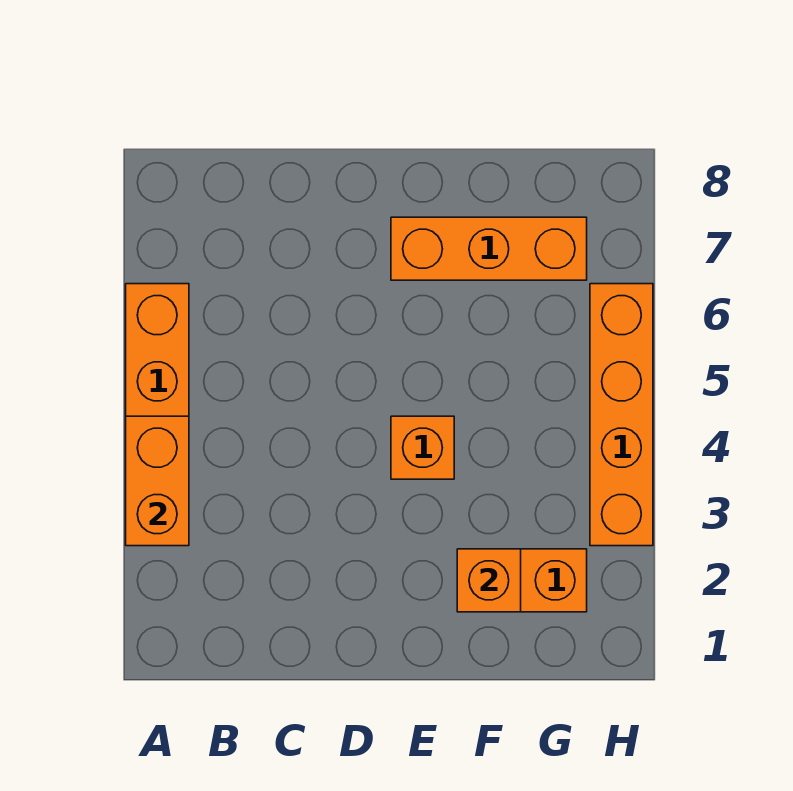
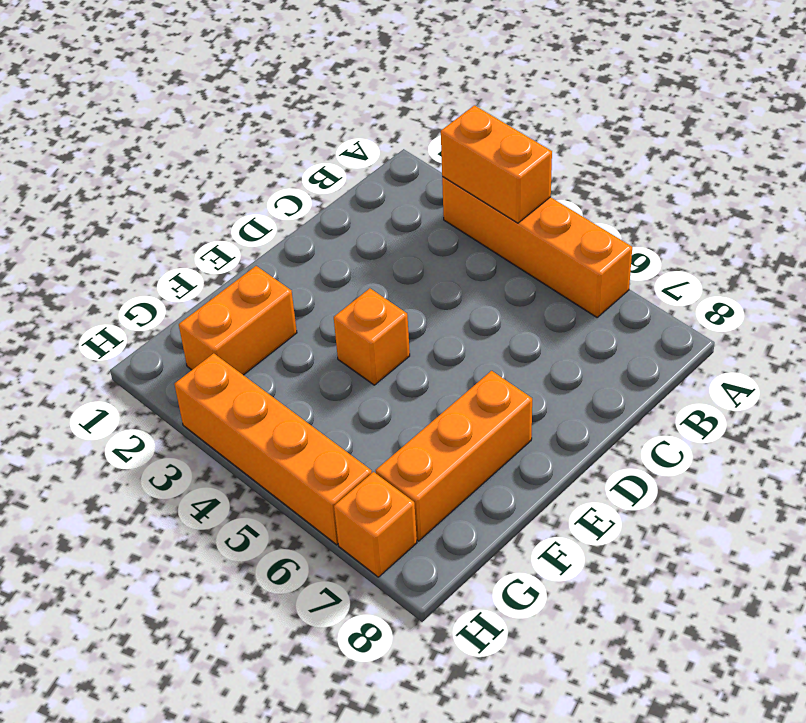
orange 1x1 brick [457,549,521,612] -> orange 1x1 brick moved to [334,472,417,577]

